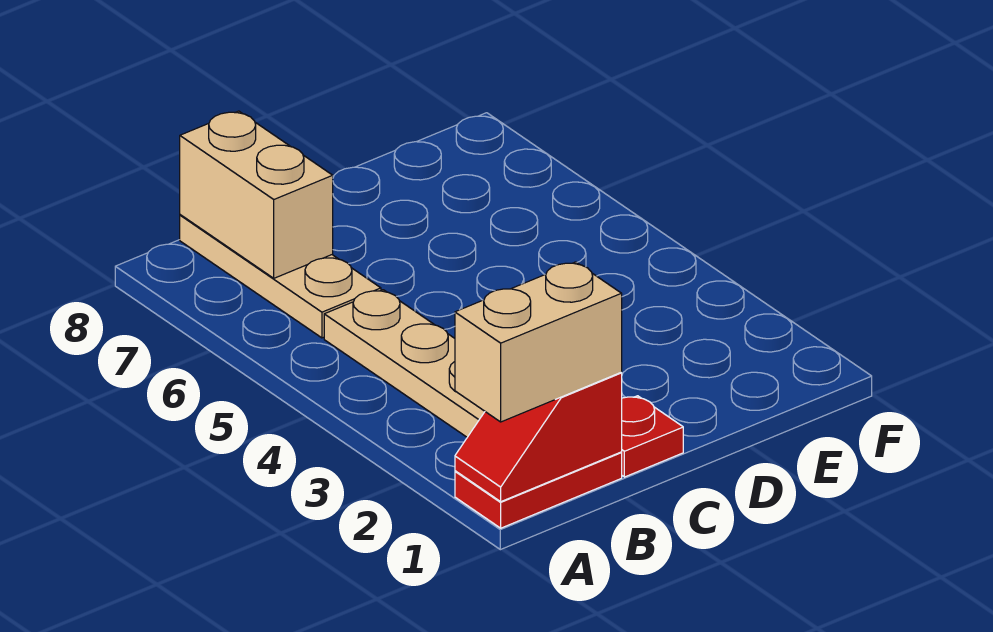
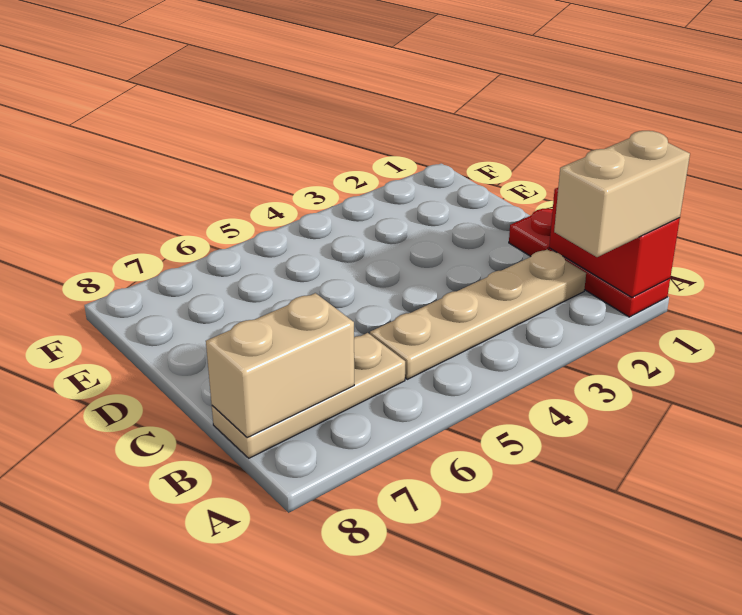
red 1x2 slope [455,373,622,501] -> red 1x2 brick [549,188,680,297]
tan 1x2 brick [455,262,622,422] -> tan 1x2 brick turned to [554,131,690,257]

